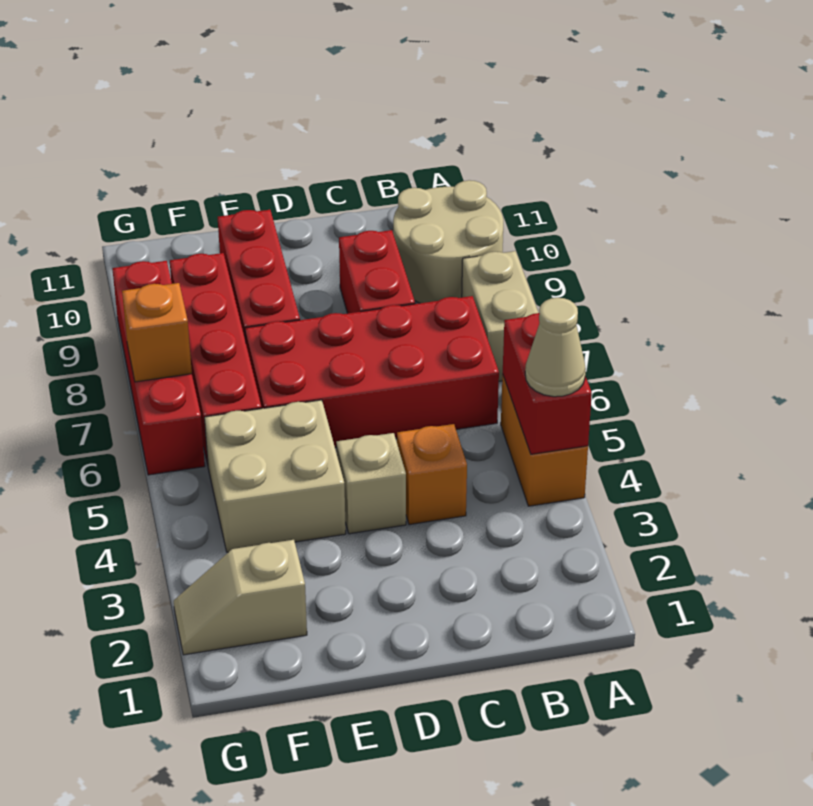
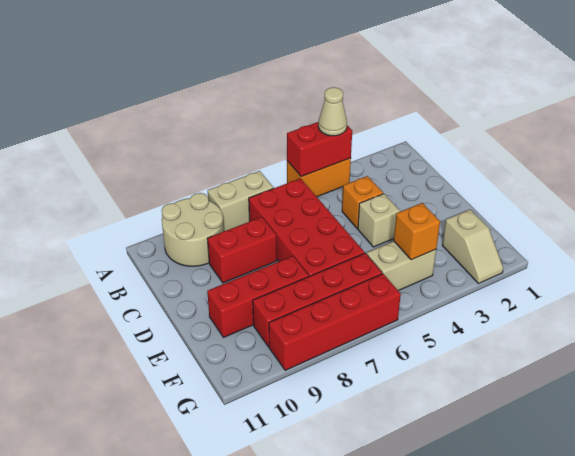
tan 2x2 brick [204,400,346,552] -> tan 1x2 brick [367,241,436,291]
orange 1x1 brick [122,283,192,382] -> orange 1x1 brick moved to [394,203,440,260]

